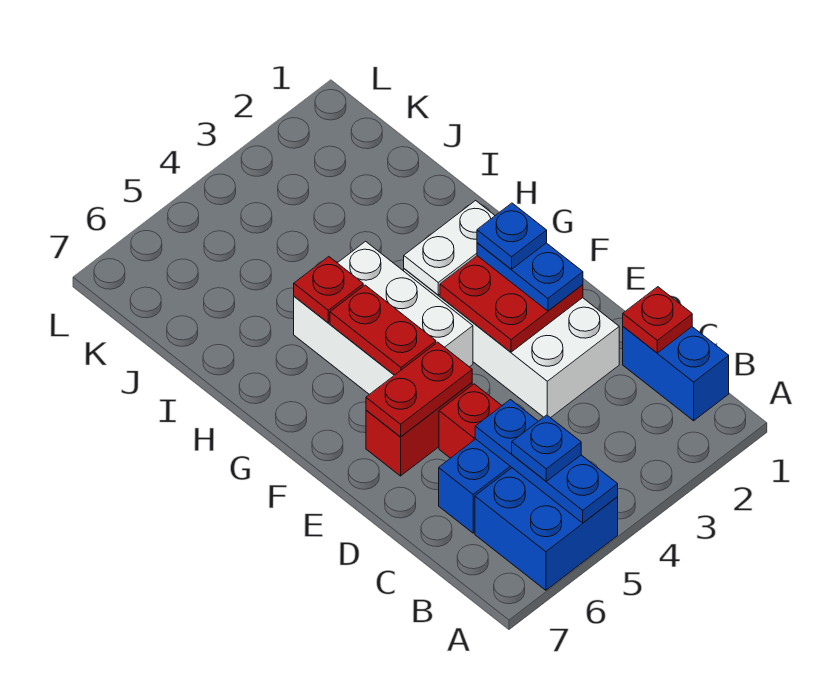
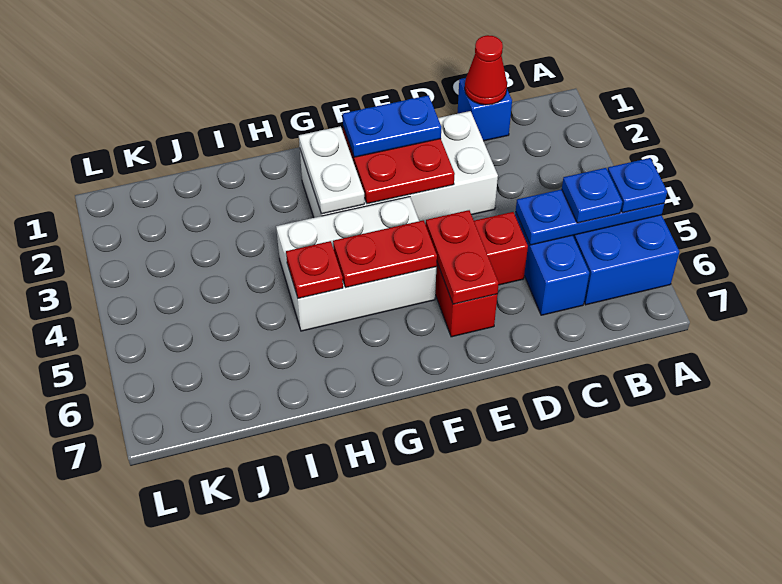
blue 1x2 brick [623,327,729,421] -> blue 1x1 brick [457,78,512,141]
red 1x1 plate [623,287,692,353] -> red 1x1 cone [465,35,507,105]
blue 1x1 plate [477,203,547,269] -> blue 1x1 plate moved to [608,158,667,213]

